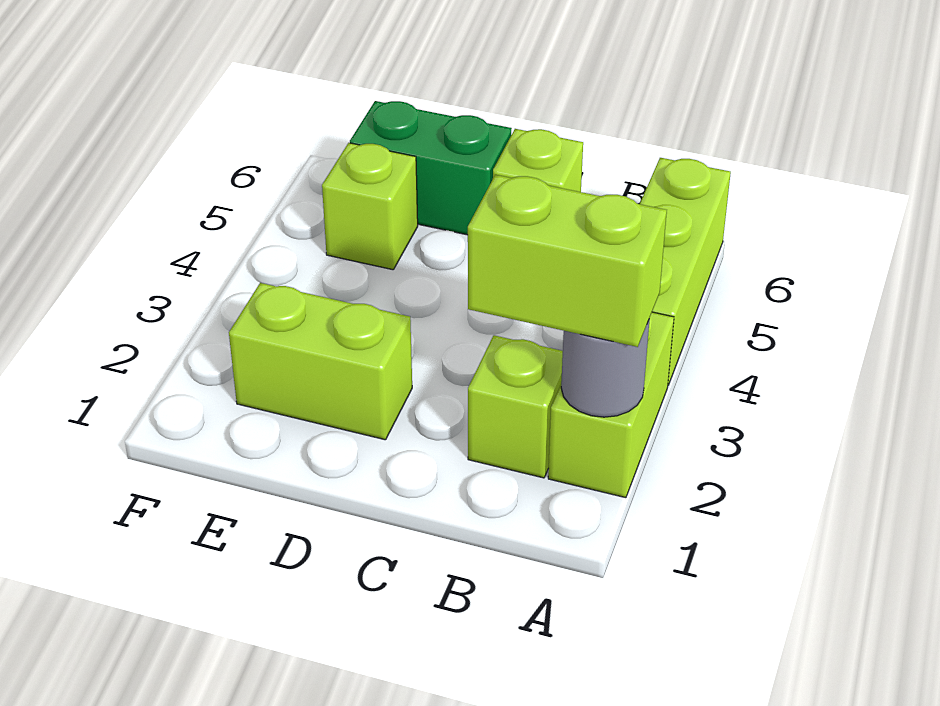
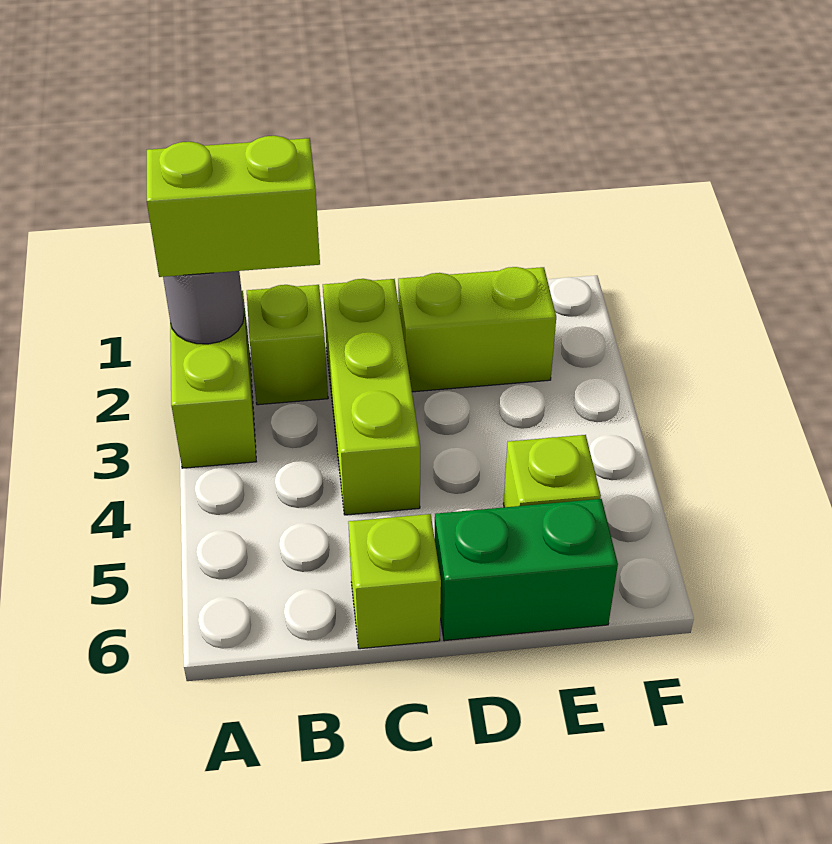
lime 1x3 brick [640,158,731,385] -> lime 1x3 brick moved to [323,279,420,515]

